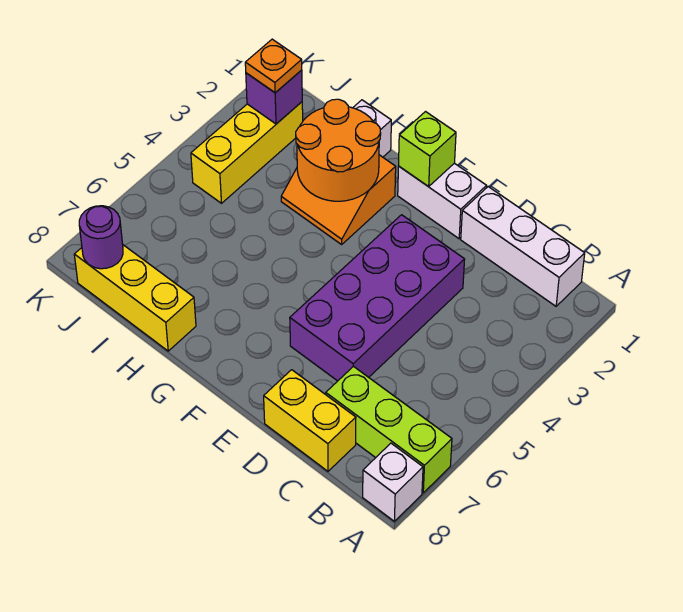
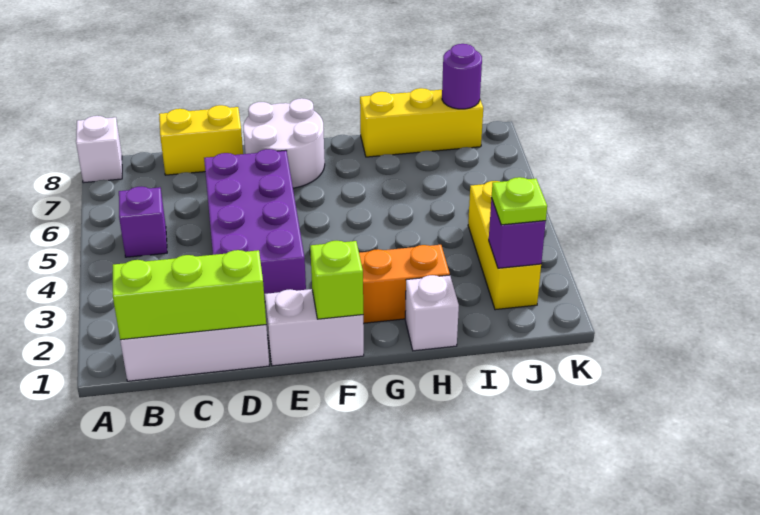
lime 1x3 brick [326,366,452,493] -> lime 1x3 brick moved to [113,250,266,340]
none -> purple 1x1 brick [119,187,167,257]
none -> white 2x2 round brick [243,98,325,188]
orange 2x2 round brick [296,99,381,201] -> none
orange 1x1 plate [245,39,302,93] -> lime 1x1 plate [492,177,547,225]

